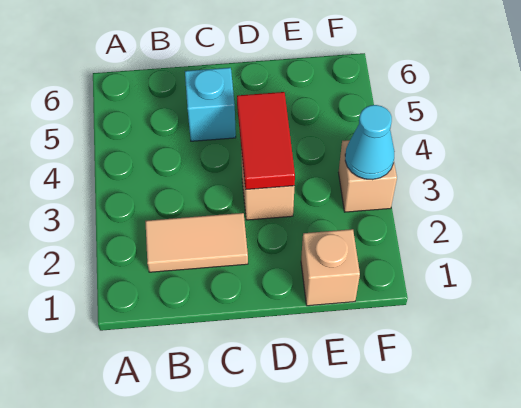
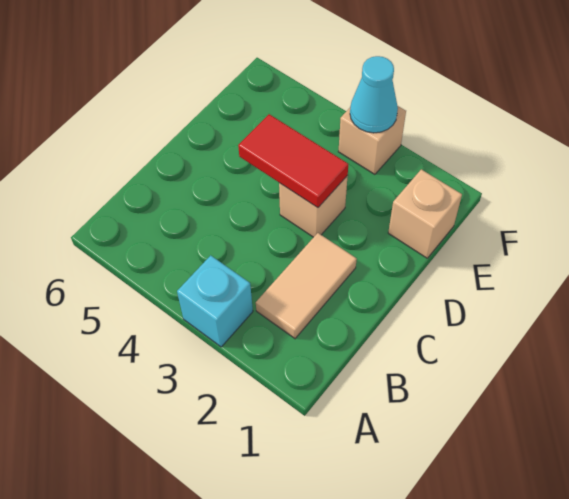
cyan 1x1 brick [185,68,236,141] -> cyan 1x1 brick moved to [177,255,253,347]

